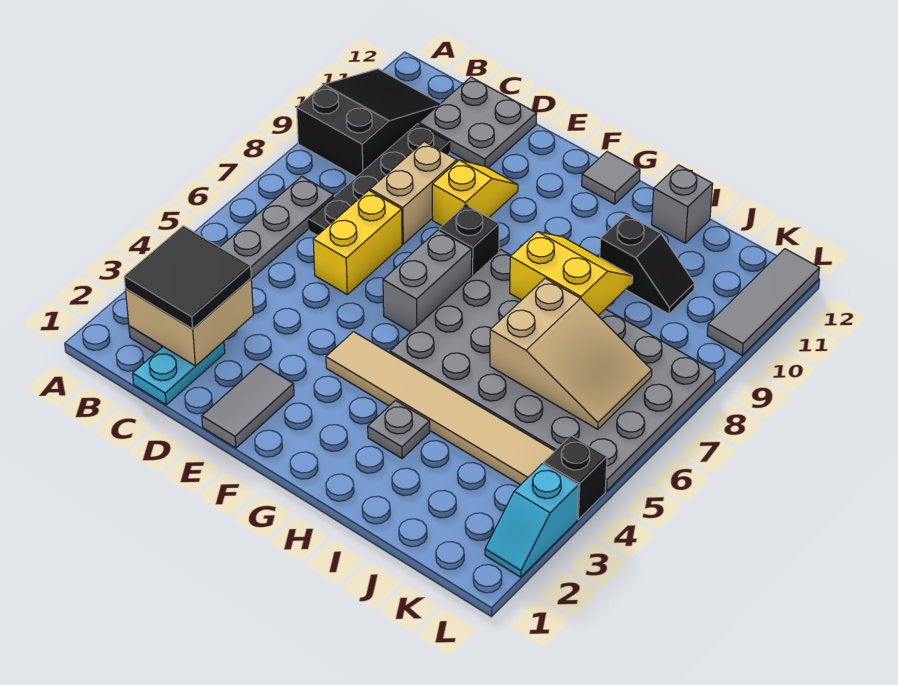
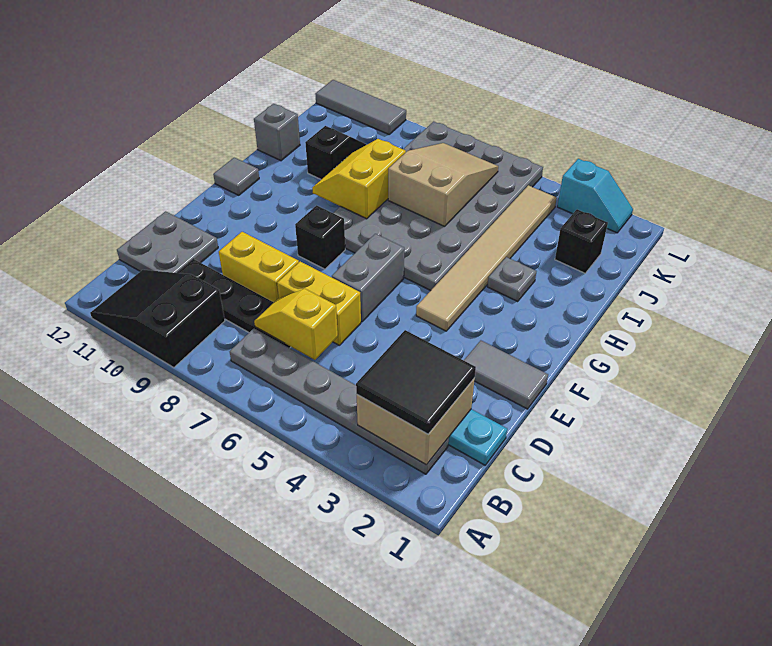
tan 1x2 brick [370,142,457,244] -> yellow 1x2 brick [219,232,299,302]
yellow 1x2 slope [432,160,518,226] -> yellow 1x2 slope moved to [254,289,338,360]
grey 1x2 brick [383,230,472,332] -> grey 1x2 brick turned to [332,234,404,322]
black 1x1 brick [544,436,607,519] -> black 1x1 brick moved to [555,209,608,273]

